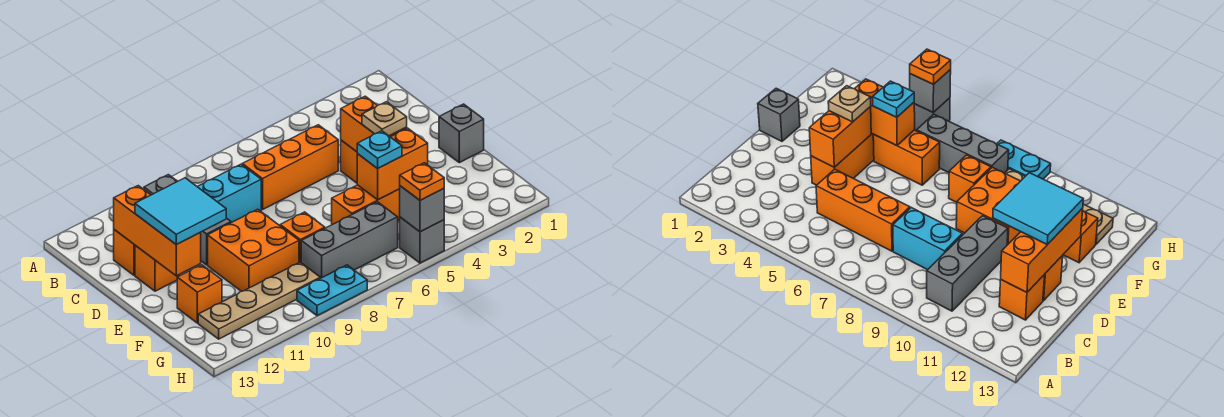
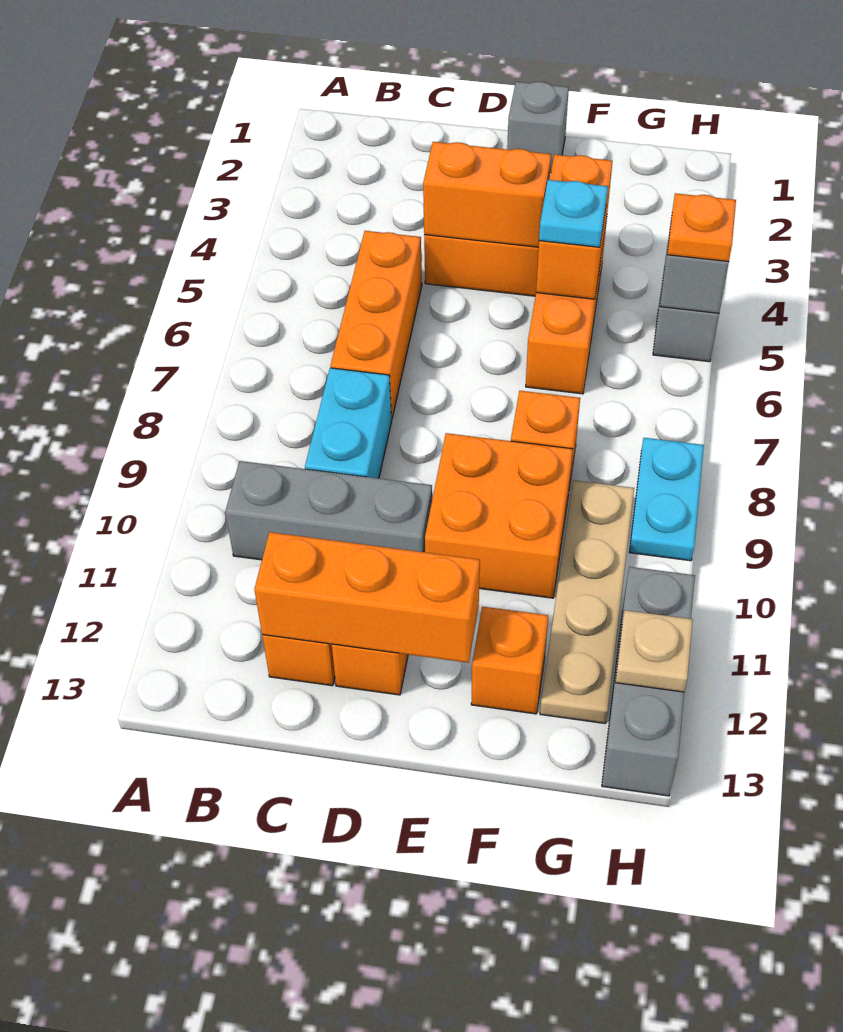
cyan 2x2 tile [135,178,226,245] -> none
tan 1x1 plate [362,102,407,136] -> tan 1x1 plate moved to [615,610,693,692]
grey 1x3 brick [301,202,398,278] -> grey 1x3 brick moved to [602,567,695,796]

